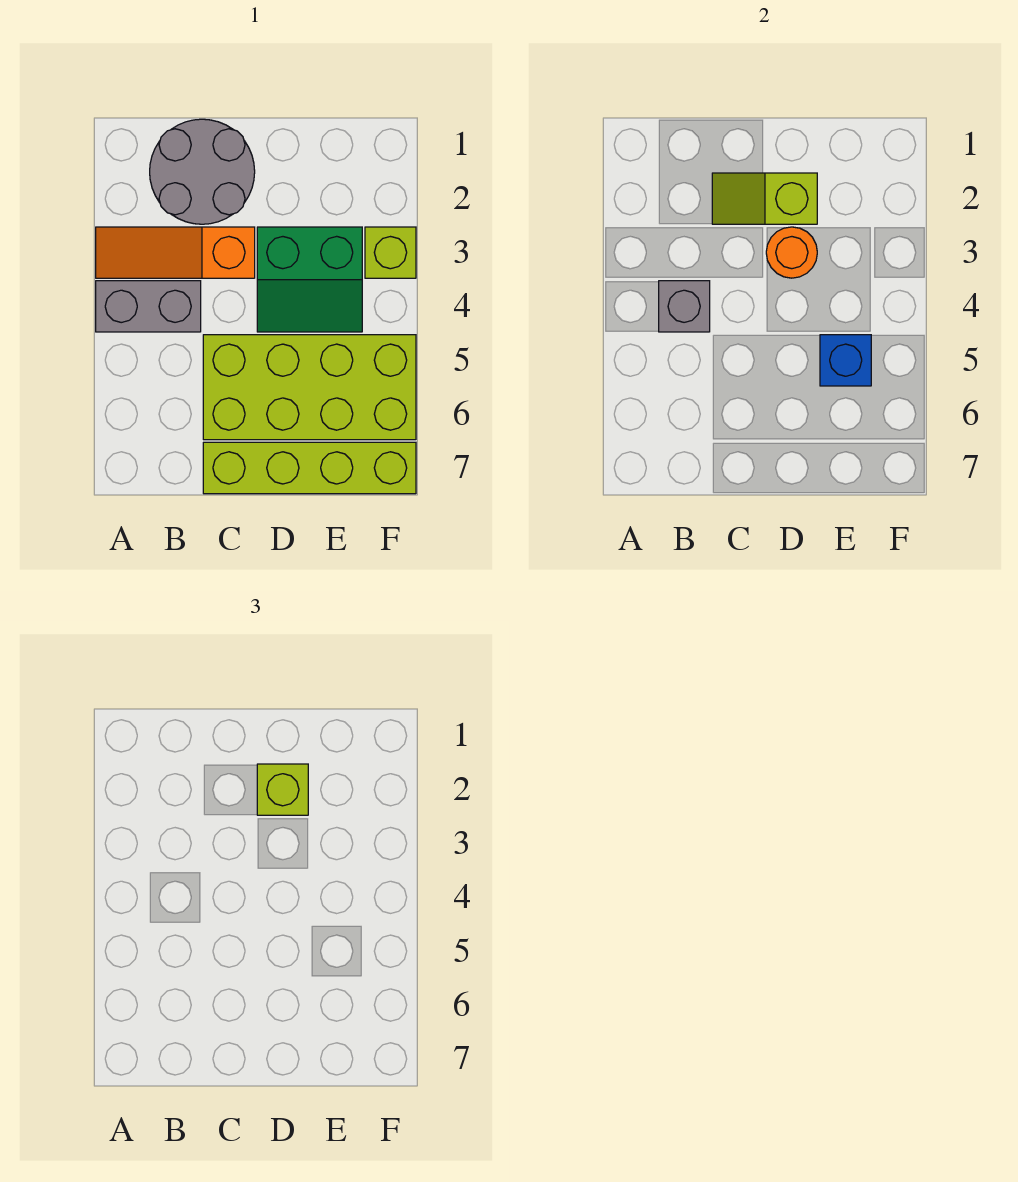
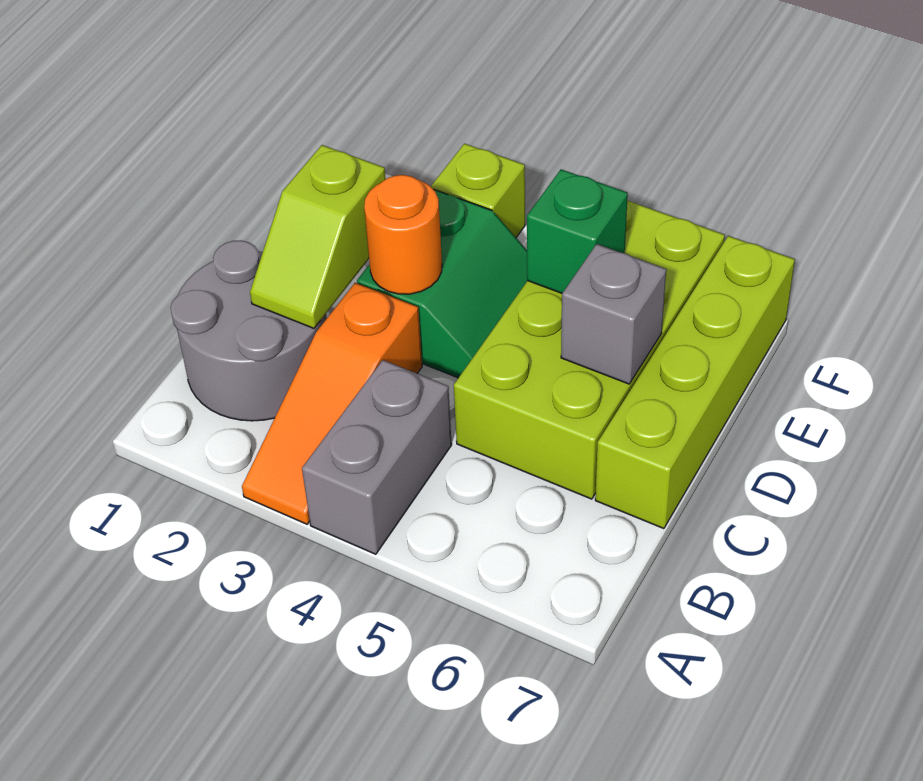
grey 1x1 brick [659,281,710,332] -> grey 1x1 brick moved to [561,244,666,384]
lime 1x1 brick [257,764,308,815] -> none
blue 1x1 brick [820,335,871,386] -> green 1x1 brick [527,169,628,293]

